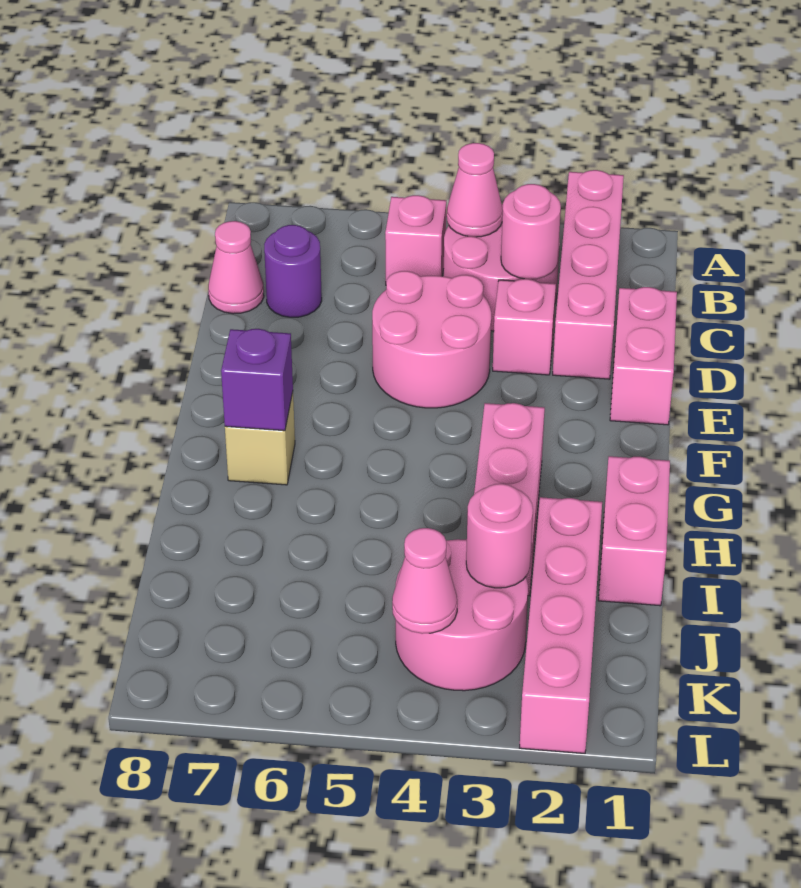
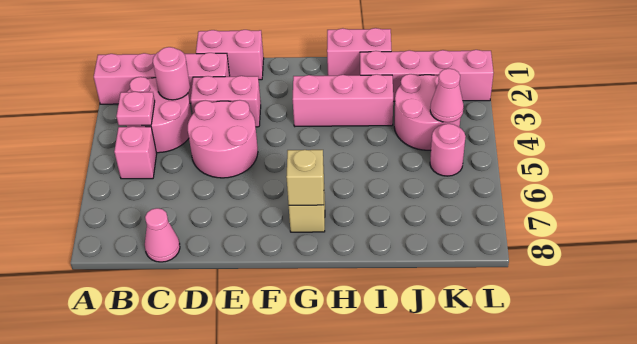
pink 1x1 cone [447,143,503,237] -> pink 1x1 plate [117,92,155,125]
purple 1x1 round brick [264,225,322,317] -> none
pink 1x1 brick [493,279,556,375] -> pink 1x2 brick [191,76,261,127]
purple 1x1 brick [221,329,293,431] -> tan 1x1 brick [286,150,324,205]
pink 1x1 round brick [466,484,533,588] -> pink 1x1 round brick moved to [430,124,466,176]

